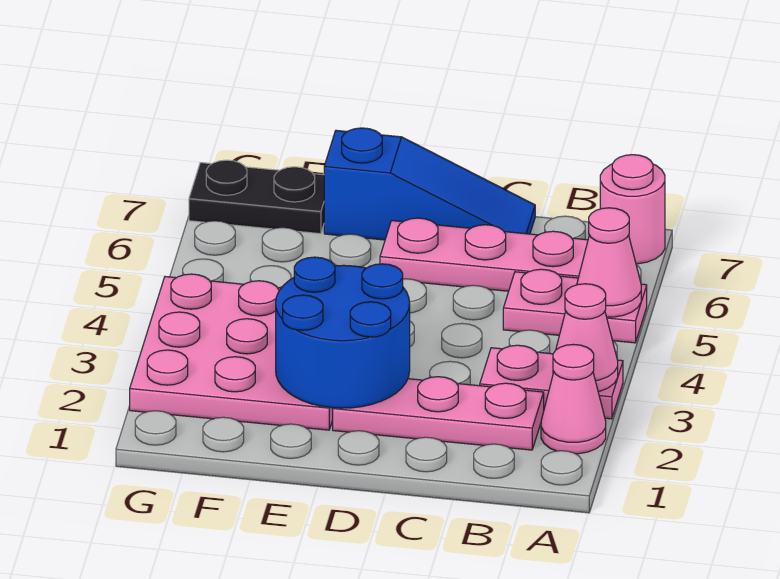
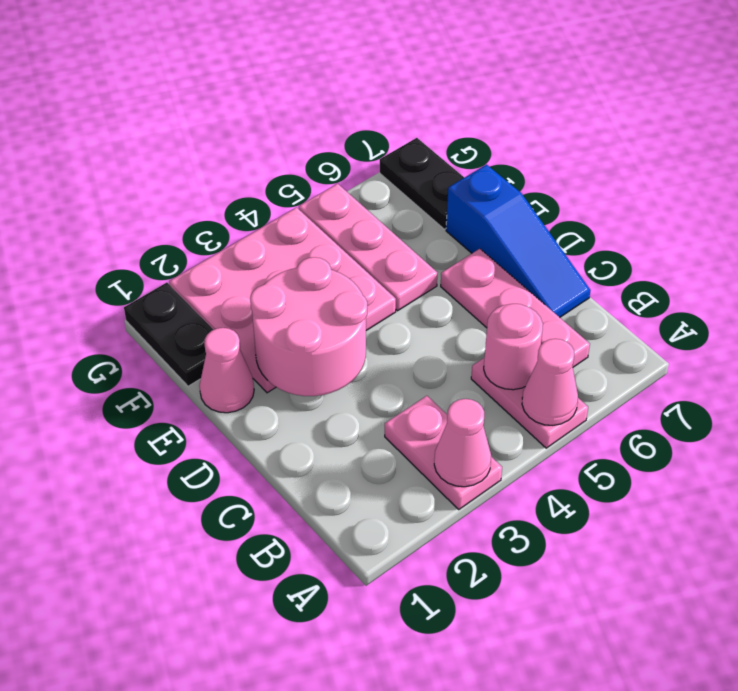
pink 1x1 cone [541,344,606,454] -> pink 1x1 cone moved to [199,328,254,413]
pink 1x1 round brick [600,155,665,264] -> pink 1x1 round brick moved to [484,304,543,390]
pink 1x3 plate [333,377,544,450] -> pink 1x3 plate moved to [299,184,437,311]
blue 2x2 round brick [276,257,410,408] -> pink 2x2 round brick [250,257,367,396]
none -> black 1x2 plate [124,283,213,386]

